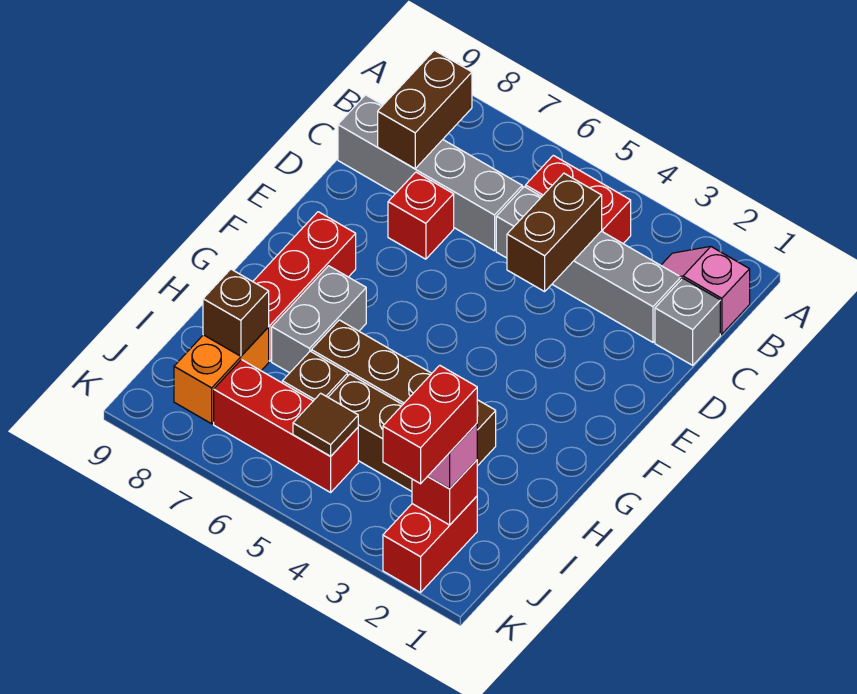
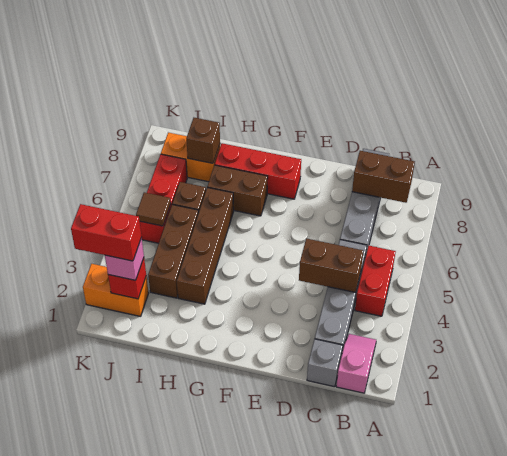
red 1x1 brick [388,172,454,259] -> none
grey 1x2 brick [272,266,366,373] -> brown 1x2 brick [207,165,268,216]
red 1x2 brick [383,496,477,593] -> orange 1x2 brick [83,264,149,316]

